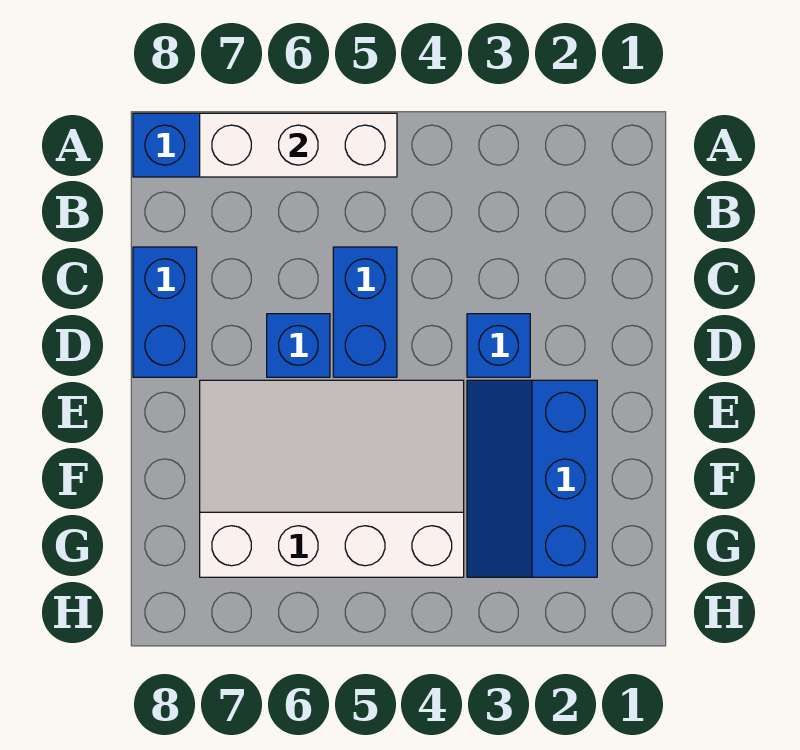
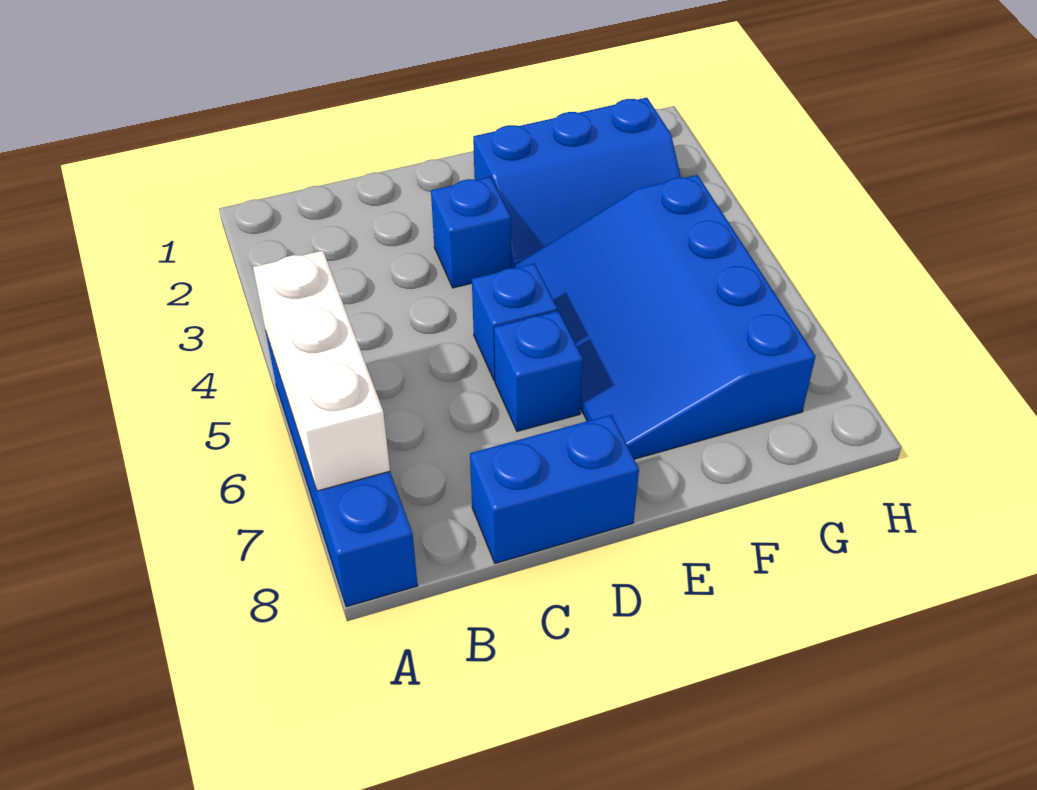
blue 1x2 brick [333,247,397,377] -> blue 1x1 brick [472,263,557,381]
white 3x4 slope [200,380,464,577] -> blue 3x4 slope [515,175,816,459]

